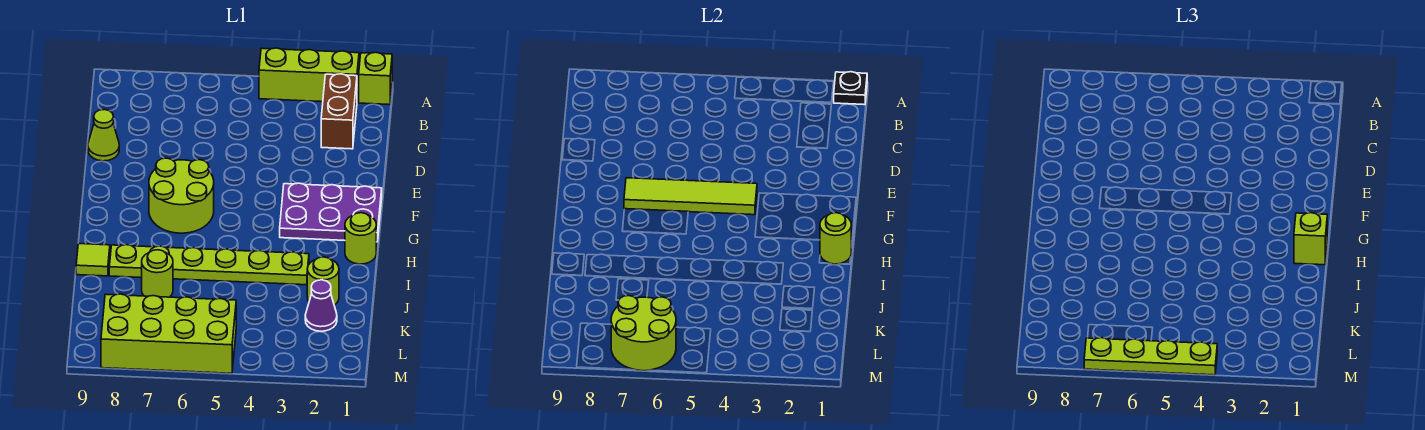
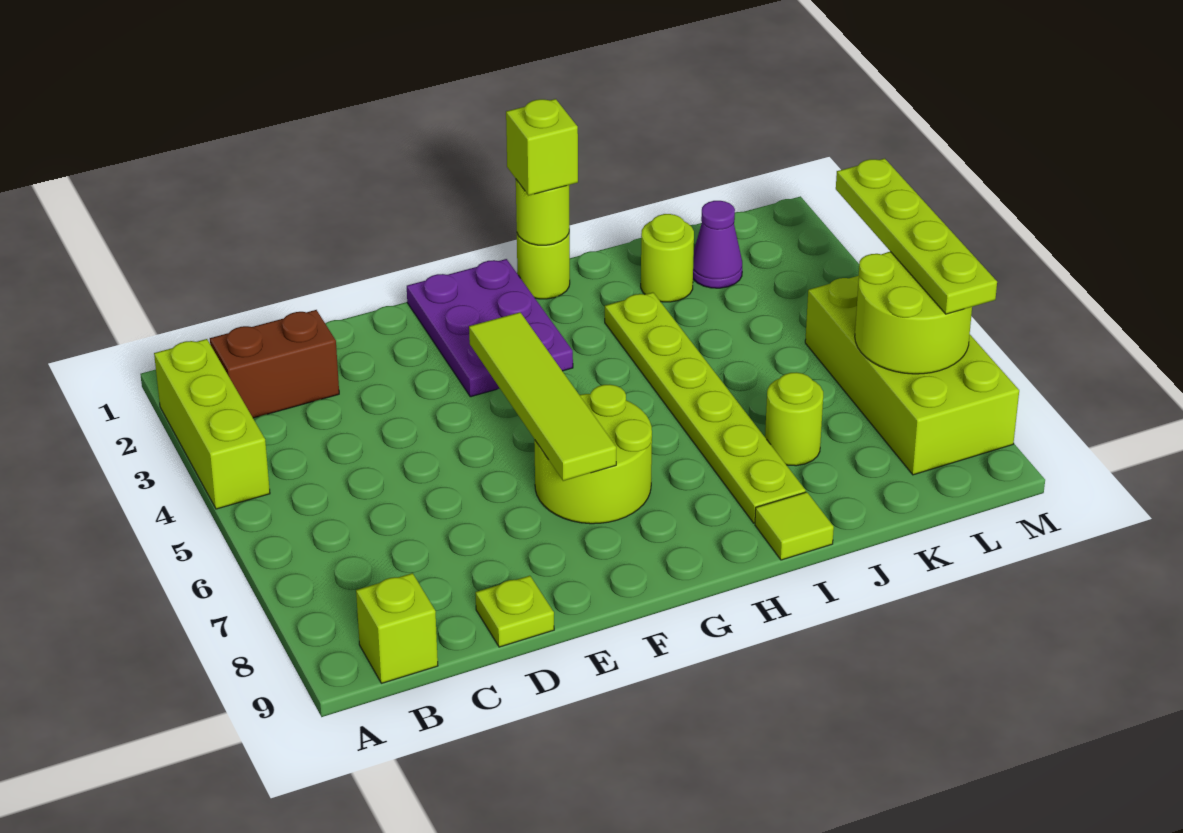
lime 1x1 brick [359,52,392,105] -> lime 1x1 brick moved to [356,573,438,683]
black 1x1 plate [834,72,867,105] -> none
lime 1x1 cone [88,109,119,161] -> lime 1x1 plate [475,576,554,647]

